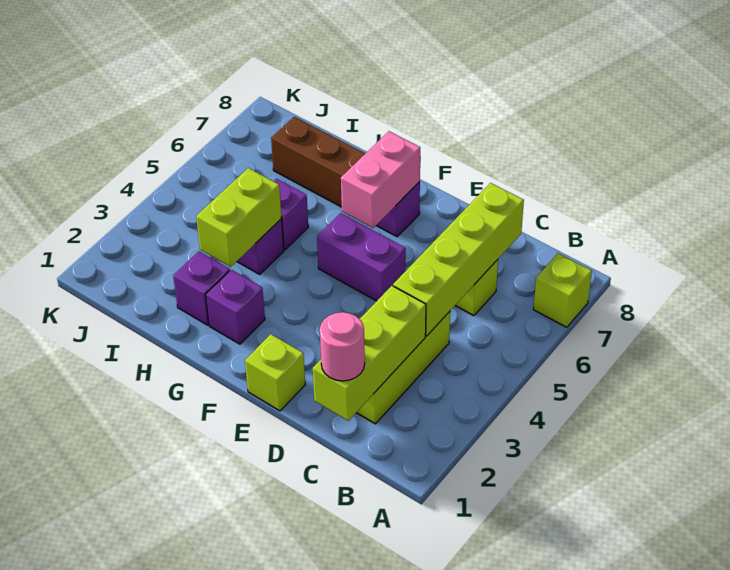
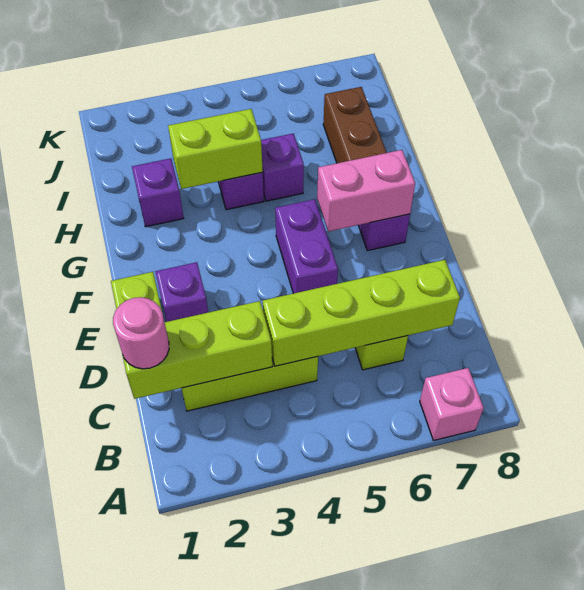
lime 1x1 brick [533,253,592,327] -> pink 1x1 brick [420,368,484,441]
purple 1x1 brick [206,270,265,344] -> purple 1x1 brick moved to [155,262,208,322]

